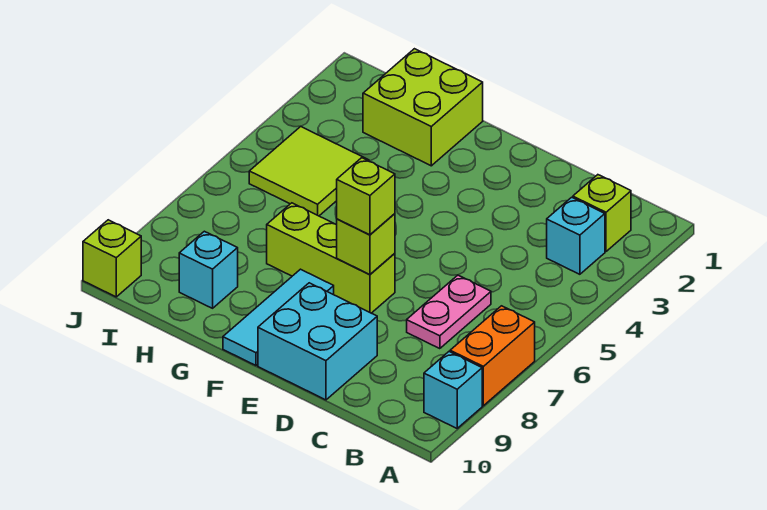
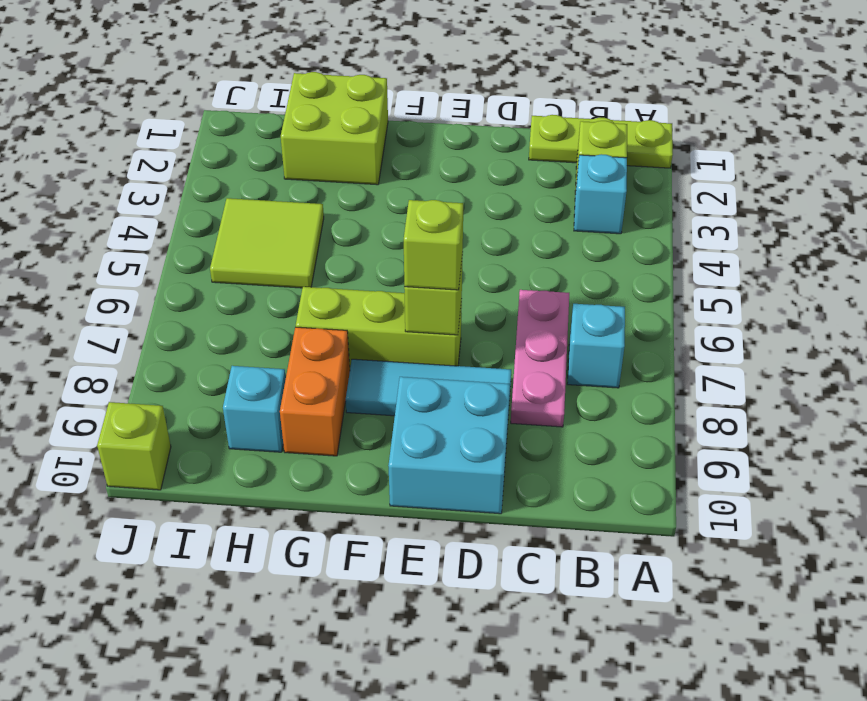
none -> lime 1x3 plate [529,115,673,168]
orange 1x2 brick [450,306,535,406] -> orange 1x2 brick moved to [280,327,350,456]
cyan 1x1 brick [424,352,482,428] -> cyan 1x1 brick moved to [567,304,625,388]
pink 1x2 plate [407,275,491,349] -> pink 1x3 plate [511,290,569,427]
cyan 1x3 tile [223,269,334,366] -> cyan 1x3 tile turned to [346,359,511,416]

